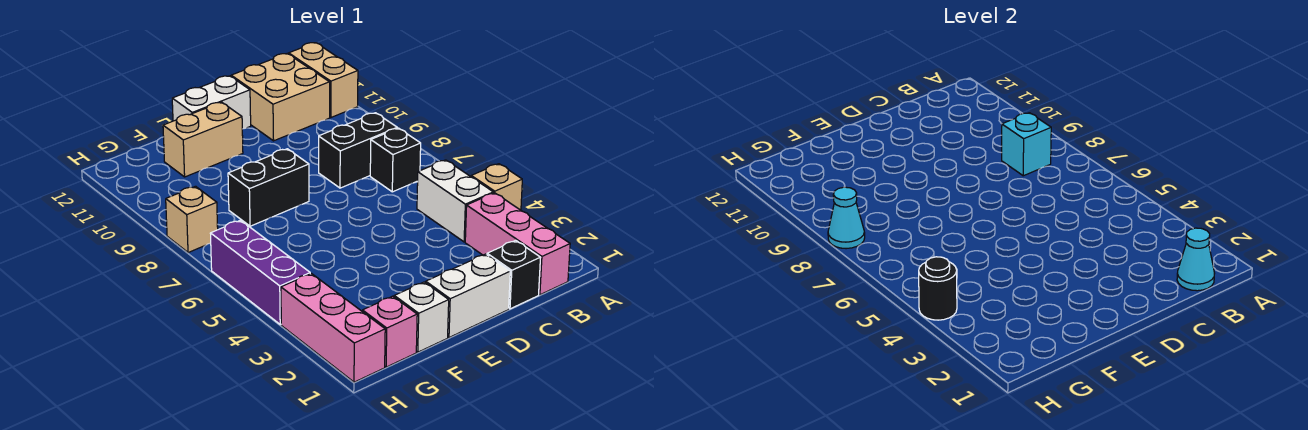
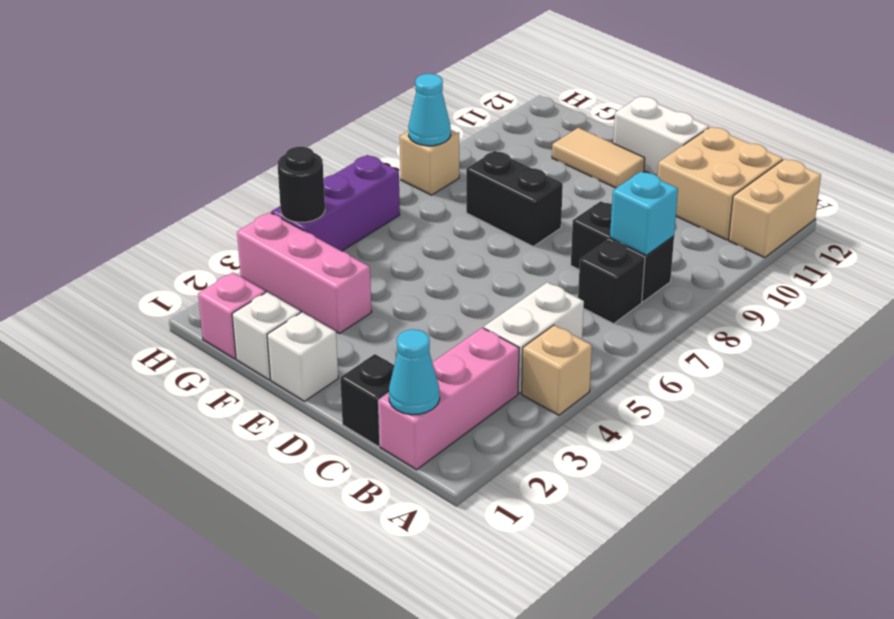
white 1x2 brick [426,254,510,337] -> white 1x1 brick [267,312,338,401]
tan 1x2 brick [163,102,243,177] -> tan 1x2 tile [552,128,645,188]
pink 1x3 brick [281,274,385,382] -> pink 1x3 brick turned to [237,212,372,334]

